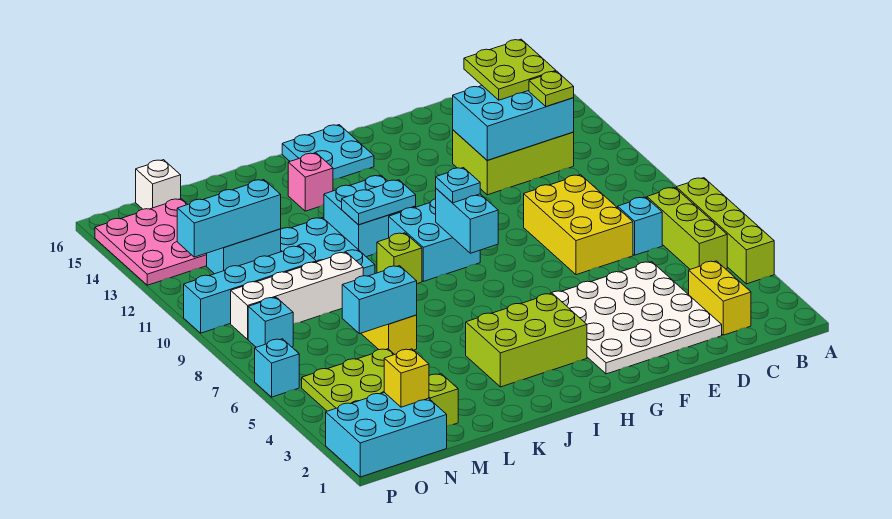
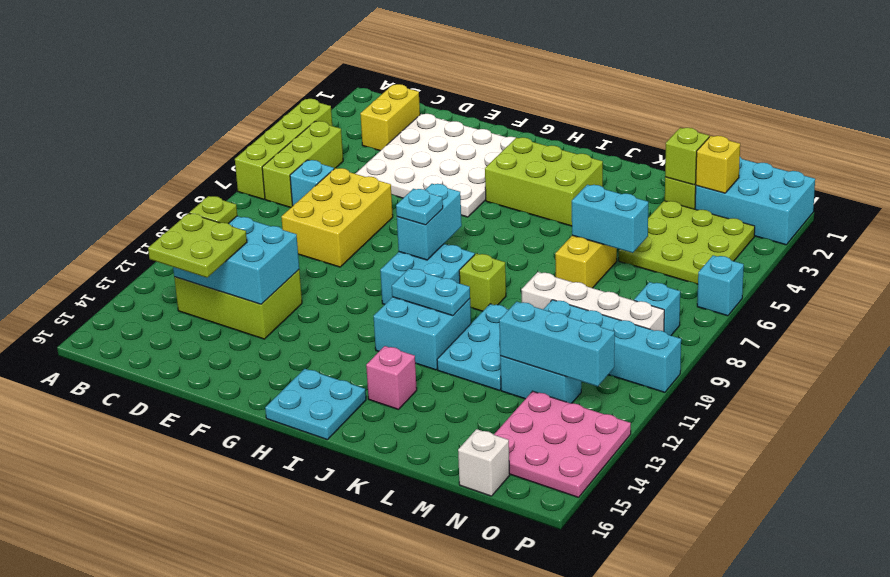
none -> lime 1x1 brick [665,128,709,185]

